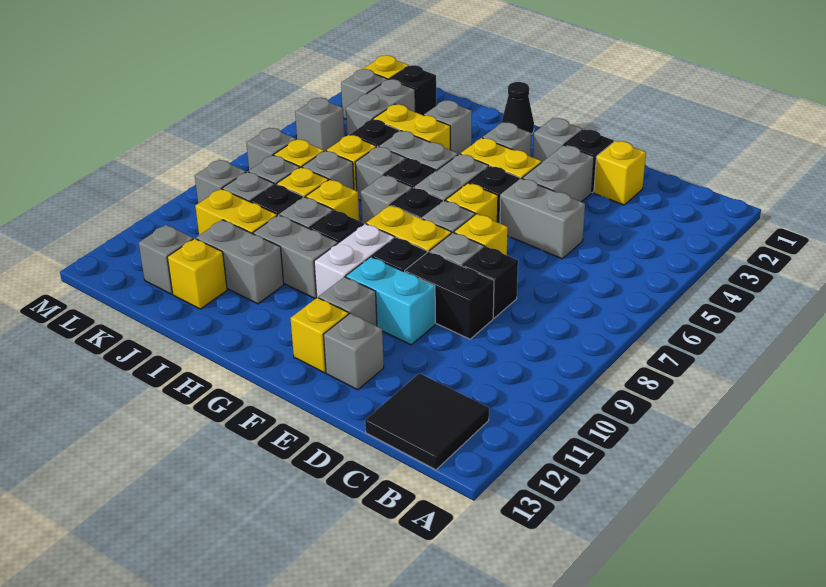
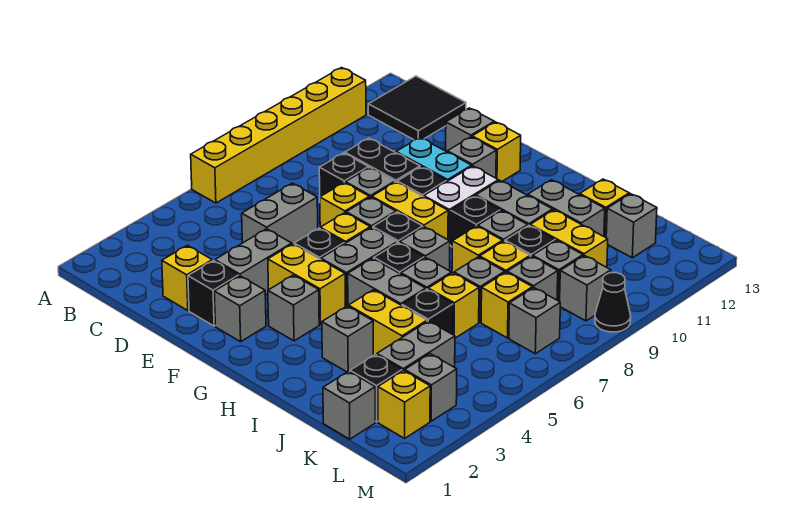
none -> yellow 1x6 brick [191,68,366,203]
grey 1x2 brick [500,178,585,259] -> grey 1x2 brick turned to [242,183,318,244]
black 1x1 cone [501,82,534,134] -> black 1x1 cone moved to [595,273,631,332]
grey 1x1 brick [295,98,345,151] -> grey 1x1 brick moved to [323,371,375,439]

